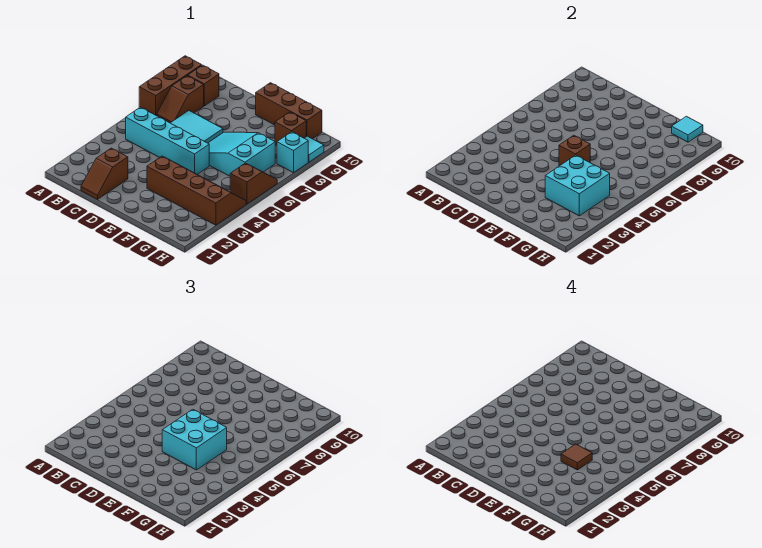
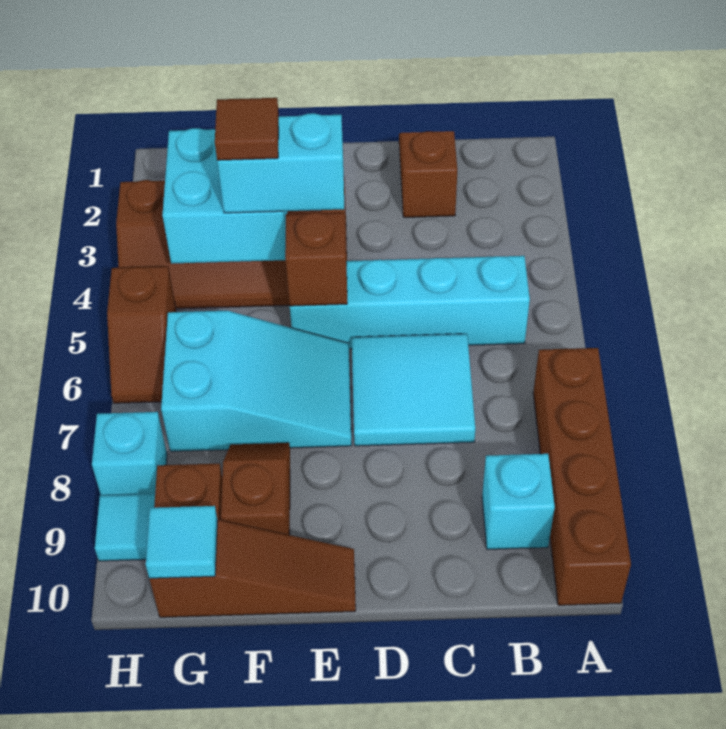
brown 1x3 brick [139,56,202,116] -> brown 1x4 brick [533,348,631,605]
brown 1x2 slope [157,76,204,123] -> brown 1x2 slope moved to [221,443,290,535]
brown 1x1 brick [188,65,219,106] -> cyan 1x1 brick [482,454,555,549]
cyan 2x2 brick [162,409,227,470] -> cyan 1x2 brick [217,113,344,213]
brown 1x3 brick [256,83,322,139] -> brown 1x3 slope [150,520,356,617]

